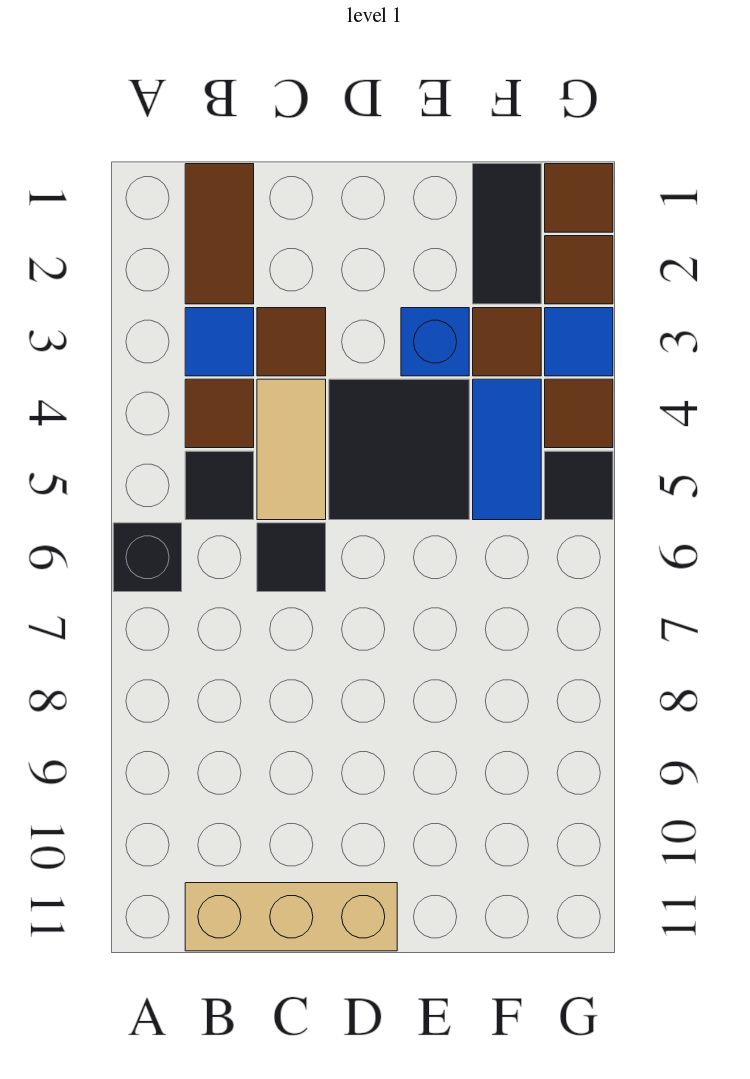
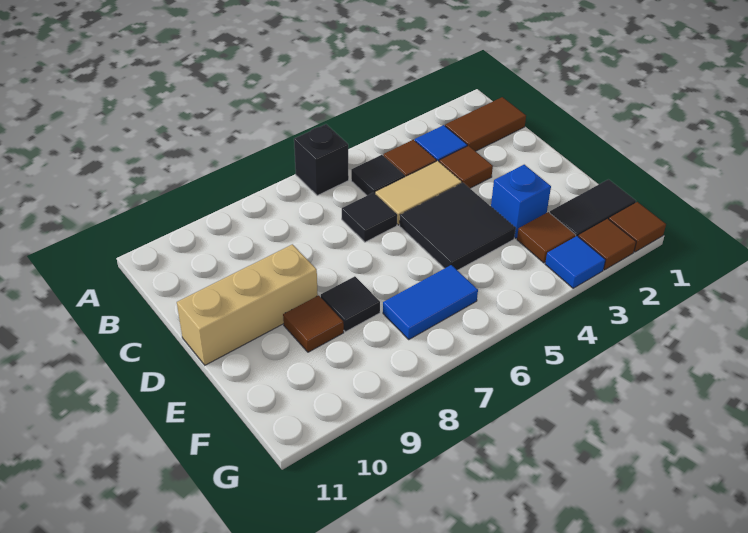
tan 1x3 brick [185,883,397,951] -> tan 1x3 brick turned to [177,244,318,365]
blue 1x2 tile [473,379,541,520] -> blue 1x2 tile moved to [383,265,478,339]
brown 1x1 tile [545,379,613,448] -> brown 1x1 tile moved to [283,295,344,352]
black 1x1 tile [545,451,613,520] -> black 1x1 tile moved to [321,276,380,332]

